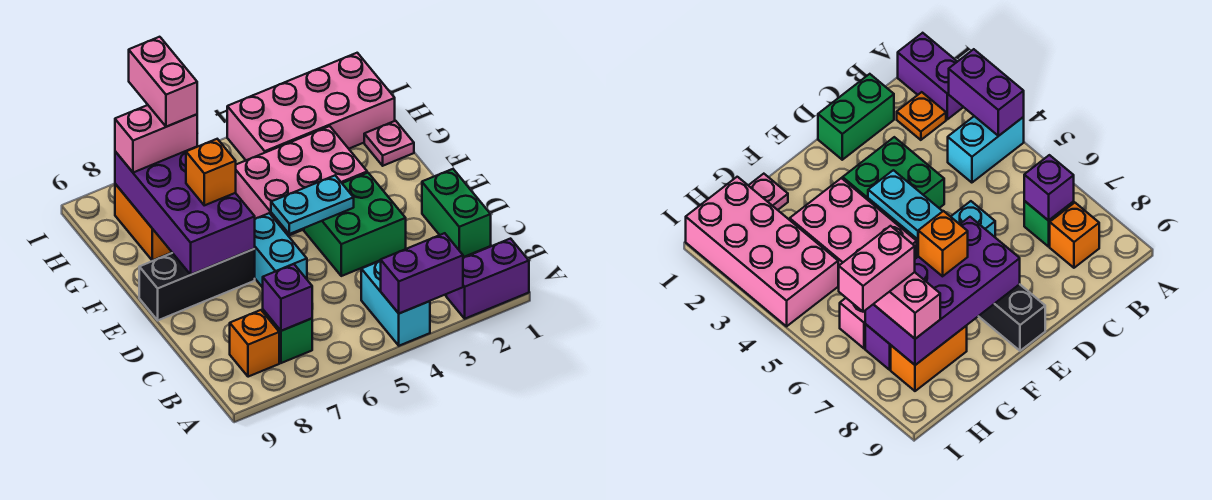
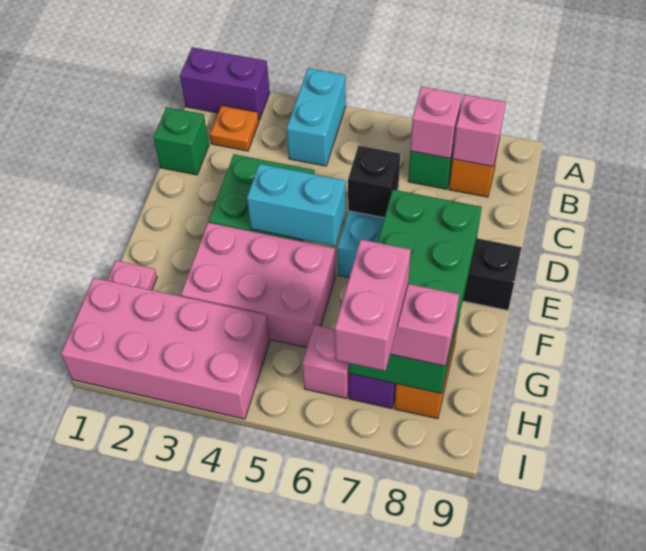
purple 1x2 brick [380,233,463,313] -> none
purple 1x1 brick [263,264,312,331] -> pink 1x1 brick [410,87,462,158]
none -> pink 1x1 brick [453,95,506,166]
green 1x2 brick [422,169,491,257] -> green 1x1 brick [154,107,209,175]
none -> black 1x1 brick [348,146,400,218]
cyan 1x2 plate [271,176,354,234] -> cyan 1x2 brick [247,164,346,246]
purple 2x4 brick [115,147,255,275] -> green 2x4 brick [349,190,482,394]
orange 1x1 brick [186,139,236,205] -> none

